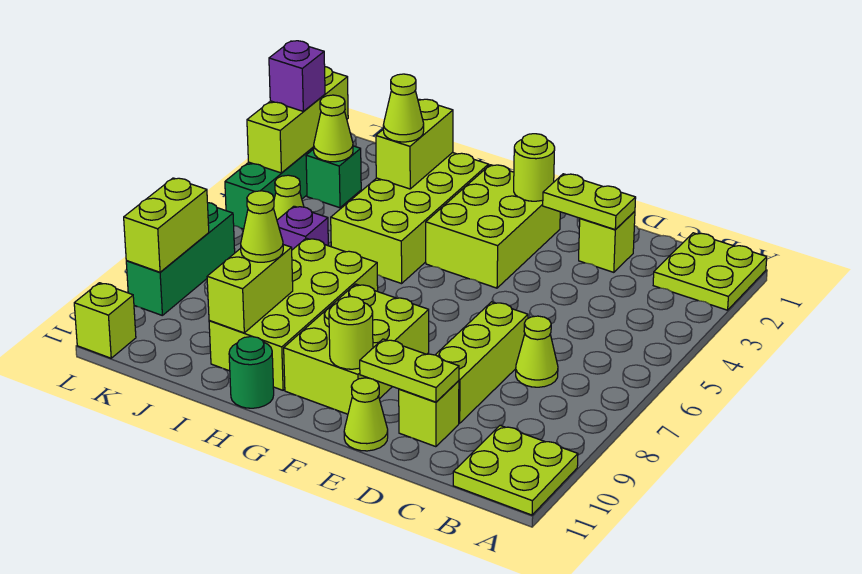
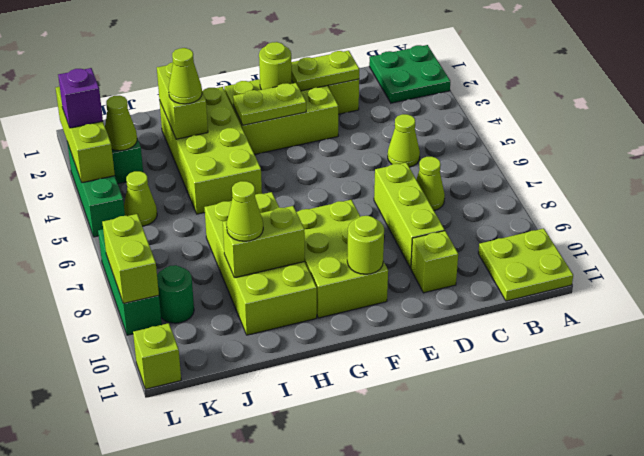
lime 2x2 plate [653,233,767,310] -> green 2x2 plate [369,45,450,103]
lime 1x2 plate [360,339,459,402] -> lime 1x2 plate moved to [233,83,306,125]
lime 1x1 cone [344,378,388,451] -> lime 1x1 cone moved to [388,114,420,167]
lime 2x3 brick [426,165,560,288] -> lime 2x3 brick turned to [224,79,338,154]
green 1x1 round brick [229,337,274,408] -> green 1x1 round brick moved to [157,265,194,323]
lime 1x2 brick [207,245,293,333] -> lime 1x2 brick turned to [223,206,305,278]
purple 1x1 brick [277,206,328,250] -> none

